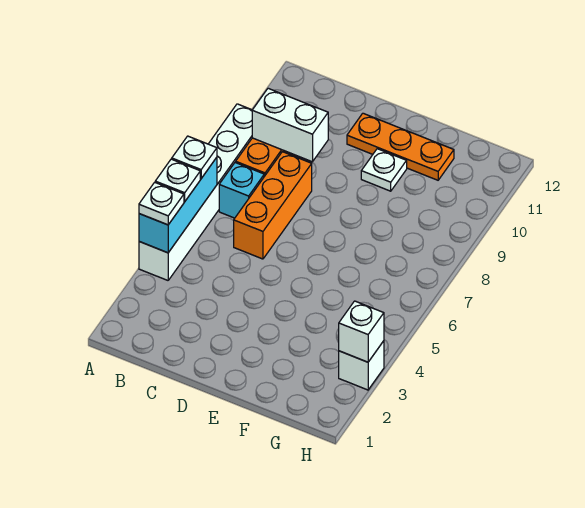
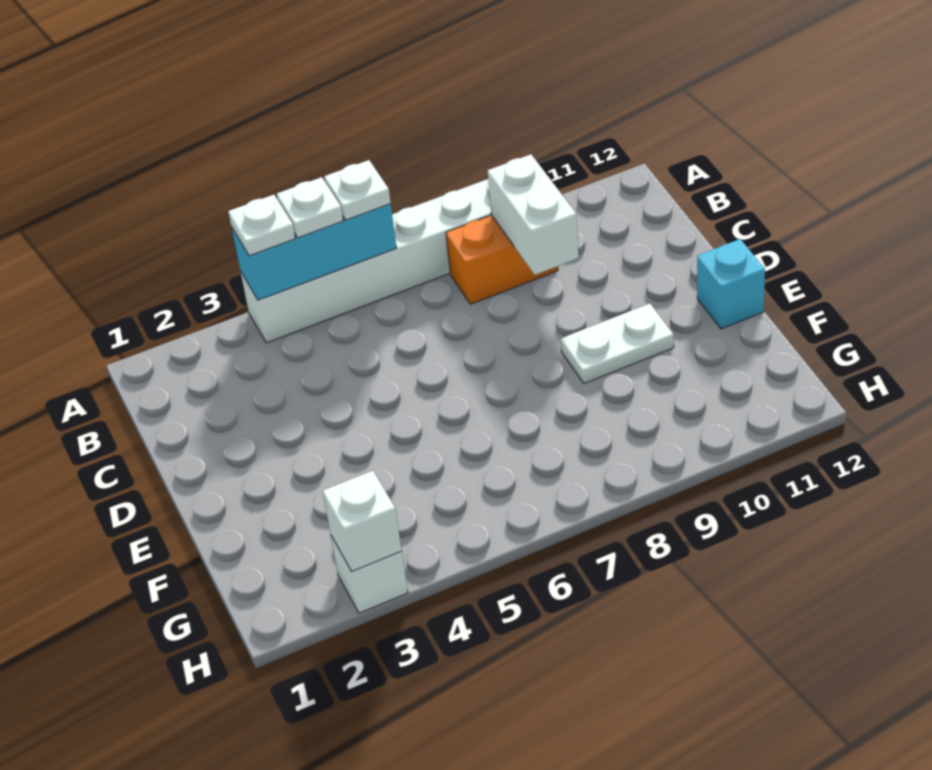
cyan 1x1 brick [219,162,264,218] -> cyan 1x1 brick moved to [697,239,765,329]
orange 1x3 brick [234,152,312,259] -> none
orange 1x3 plate [347,113,454,180] -> none
white 1x1 plate [361,149,407,191] -> white 1x2 plate [561,304,674,383]

